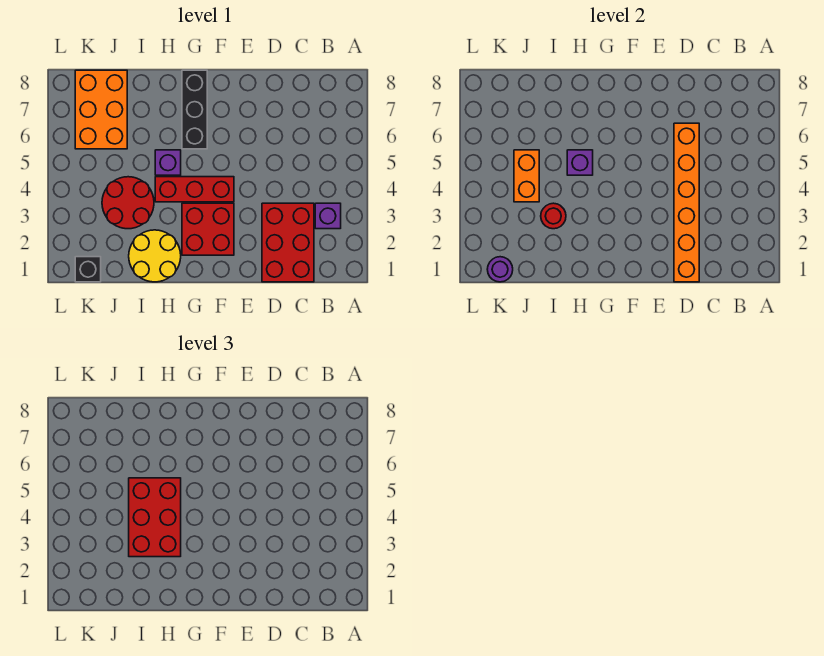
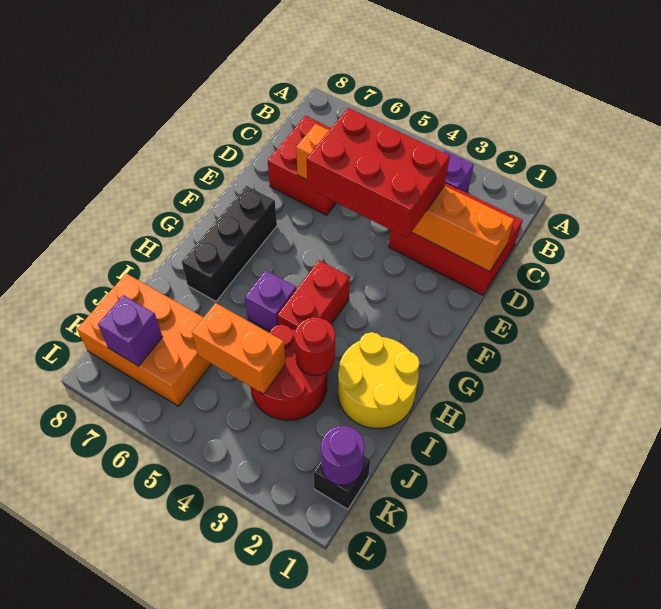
red 2x2 brick [182,203,234,255] -> red 2x2 brick moved to [268,116,336,215]
red 1x3 brick [155,177,234,202] -> red 1x2 brick [277,260,350,330]
black 1x3 brick [182,70,207,149] -> black 1x3 brick turned to [182,186,277,301]
red 2x3 brick [129,478,181,557] -> red 2x3 brick moved to [307,108,450,238]
purple 1x1 brick [567,150,593,175] -> purple 1x1 brick moved to [98,295,162,366]

